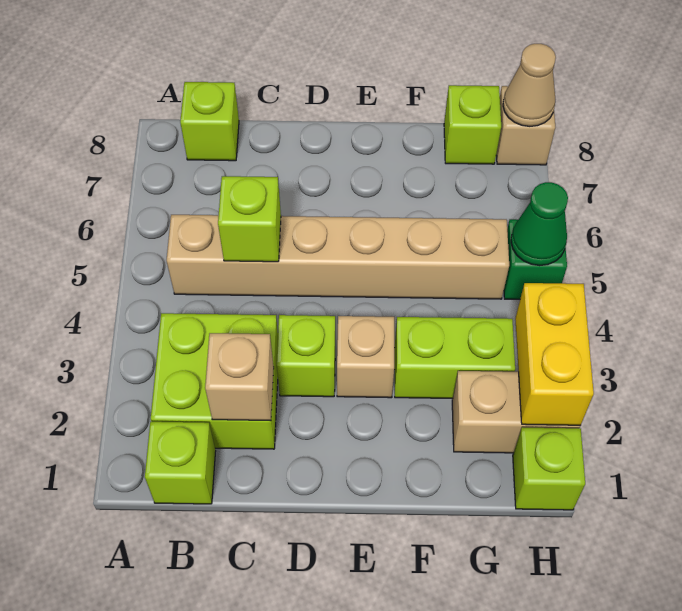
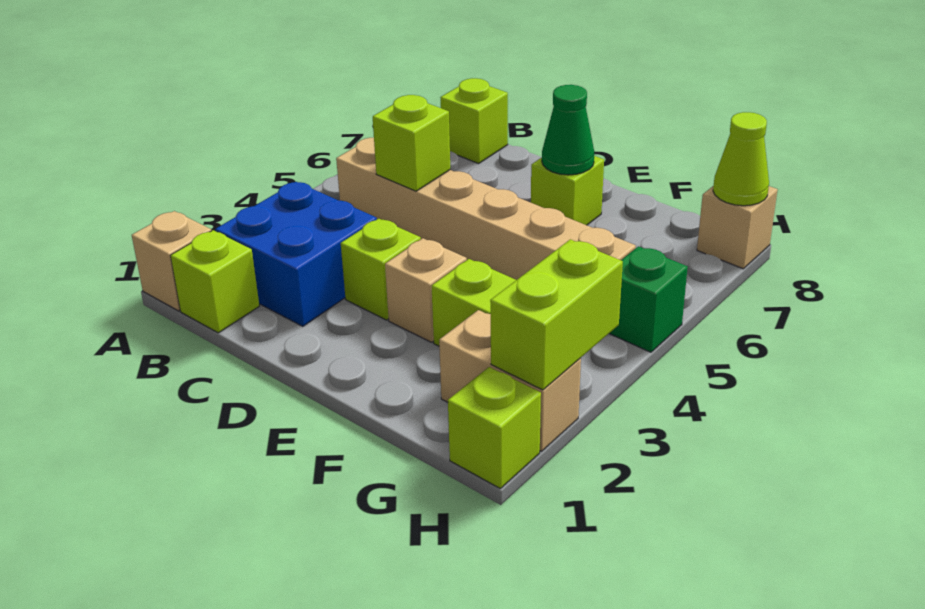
lime 2x2 brick [151,313,278,449] -> blue 2x2 brick [215,182,377,326]
tan 1x1 brick [205,333,274,421] -> tan 1x1 brick moved to [132,211,211,311]
lime 1x1 brick [444,85,501,164] -> lime 1x1 brick moved to [531,156,604,225]
yellow 1x2 brick [515,283,594,425] -> lime 1x2 brick [490,239,623,390]
green 1x1 cone [511,182,568,266] -> green 1x1 cone moved to [542,85,594,175]
tan 1x1 cone [503,44,556,126] -> lime 1x1 cone [713,112,769,206]

